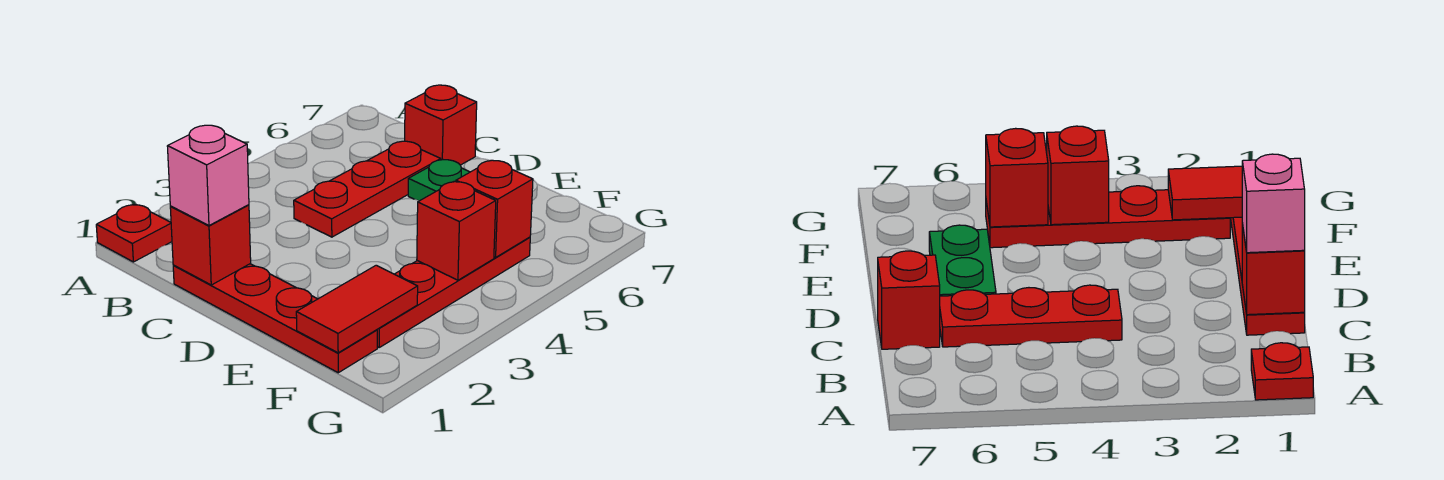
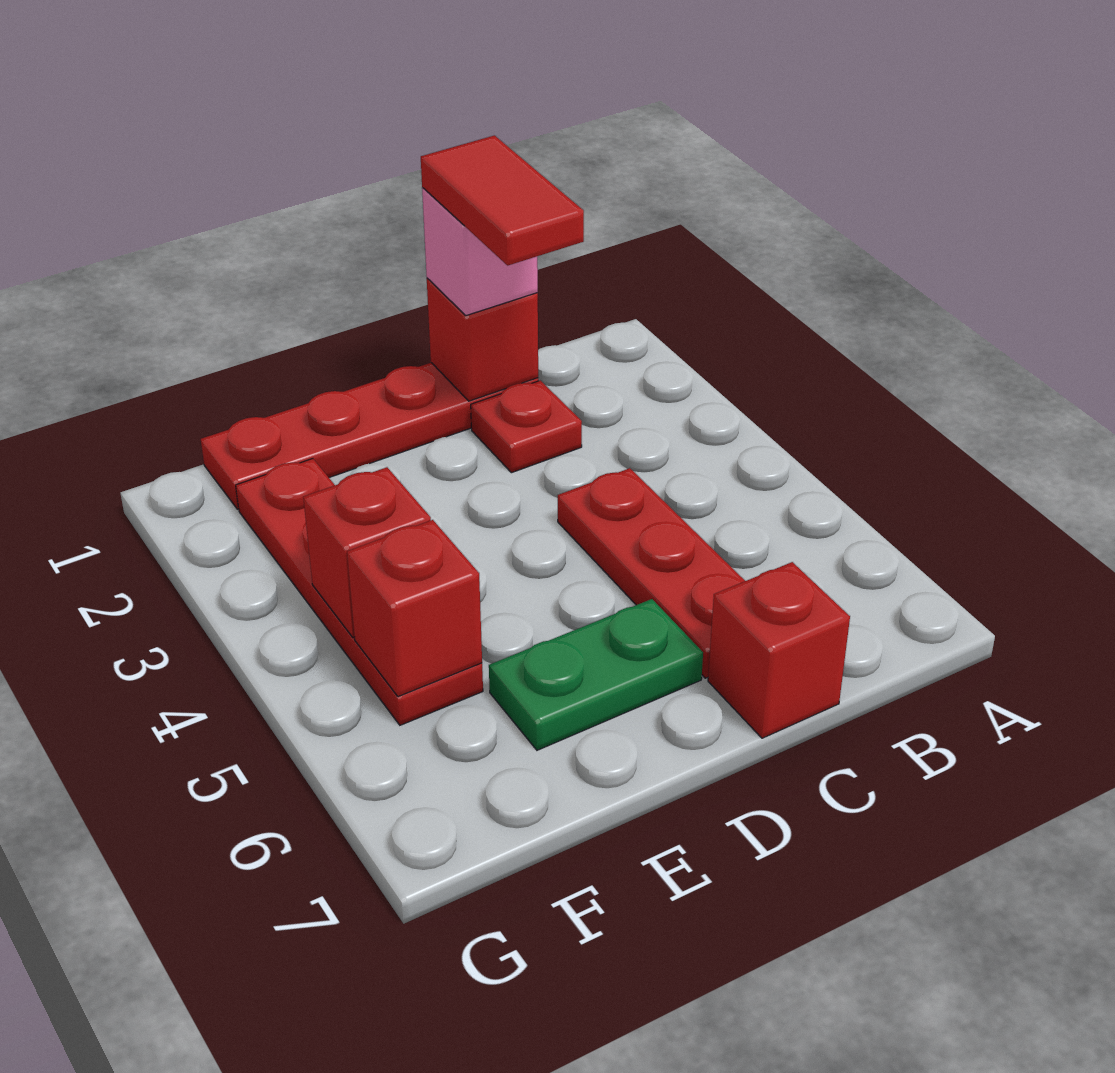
red 1x1 plate [96,204,172,262] -> red 1x1 plate moved to [471,380,582,473]
red 1x2 tile [296,265,418,353] -> red 1x2 tile moved to [421,135,584,266]

